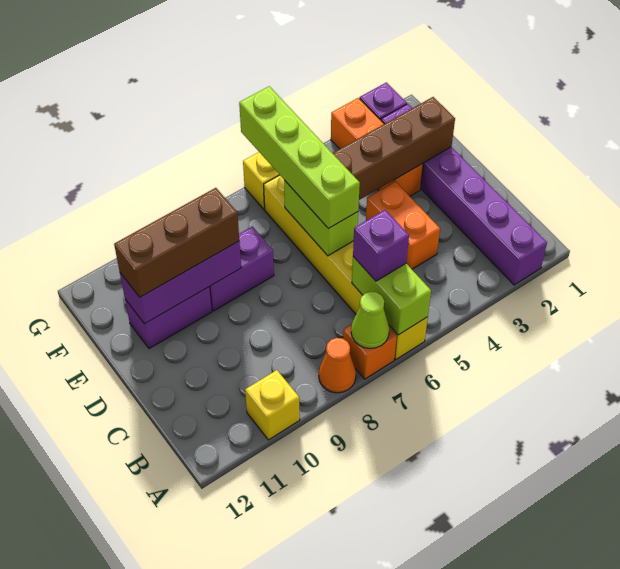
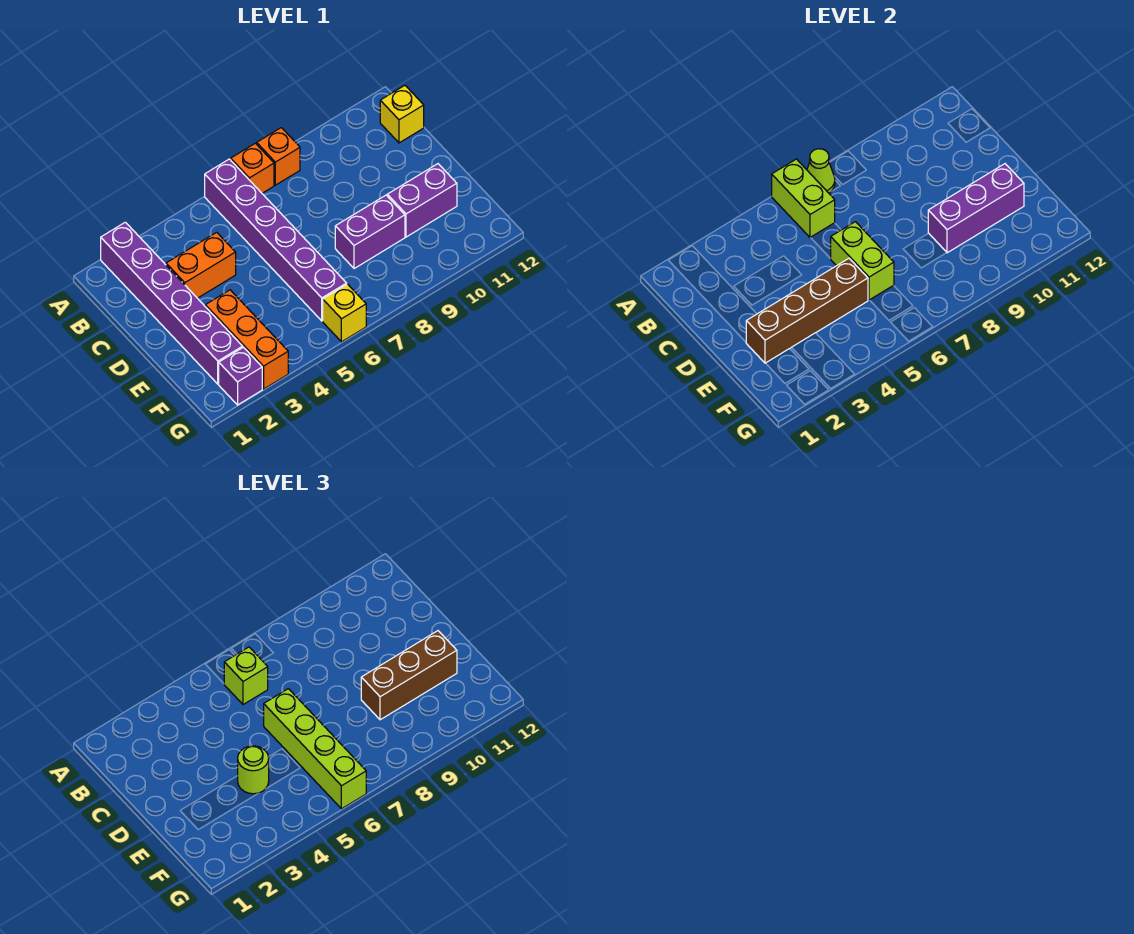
yellow 1x6 brick [264,175,428,359] -> purple 1x6 brick [205,159,347,321]
orange 1x1 cone [319,338,356,393] -> orange 1x1 brick [257,128,300,185]
yellow 1x1 brick [245,370,300,440] -> yellow 1x1 brick moved to [380,85,424,143]
purple 1x1 brick [353,210,409,281] -> lime 1x1 brick [224,647,268,705]
orange 1x2 brick [366,182,440,269] -> orange 1x2 brick turned to [166,232,236,298]
none -> lime 1x1 round brick [238,746,269,794]

